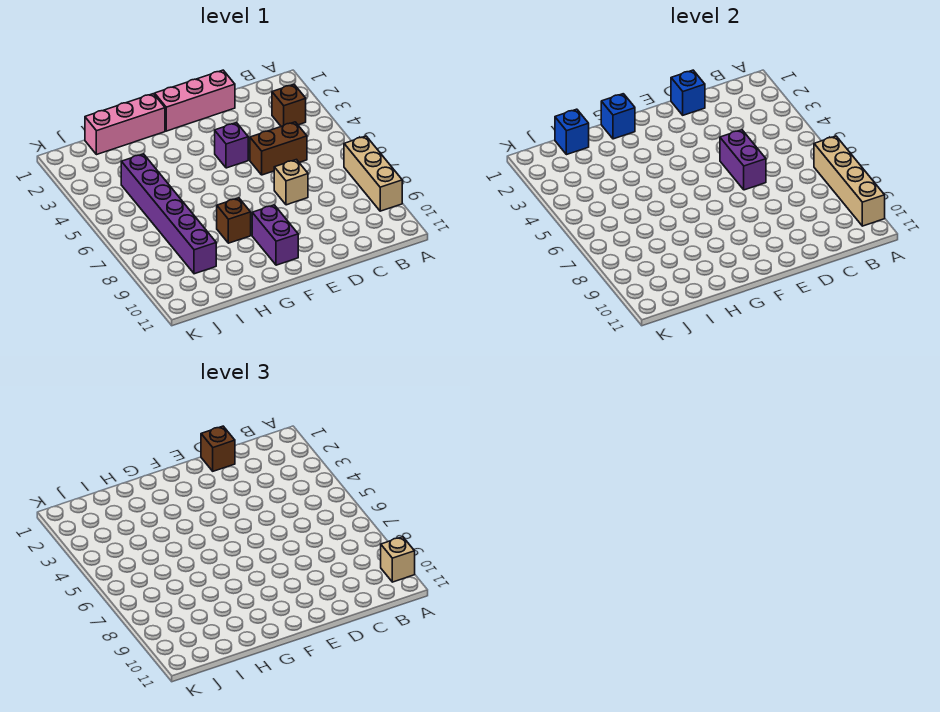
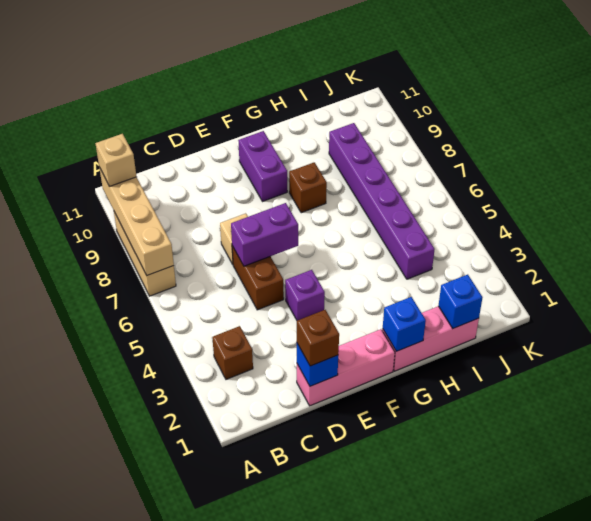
brown 1x2 brick [250,122,307,175] -> brown 1x2 brick turned to [232,246,284,310]
purple 1x2 brick [720,130,766,190] -> purple 1x2 brick turned to [231,203,298,266]

